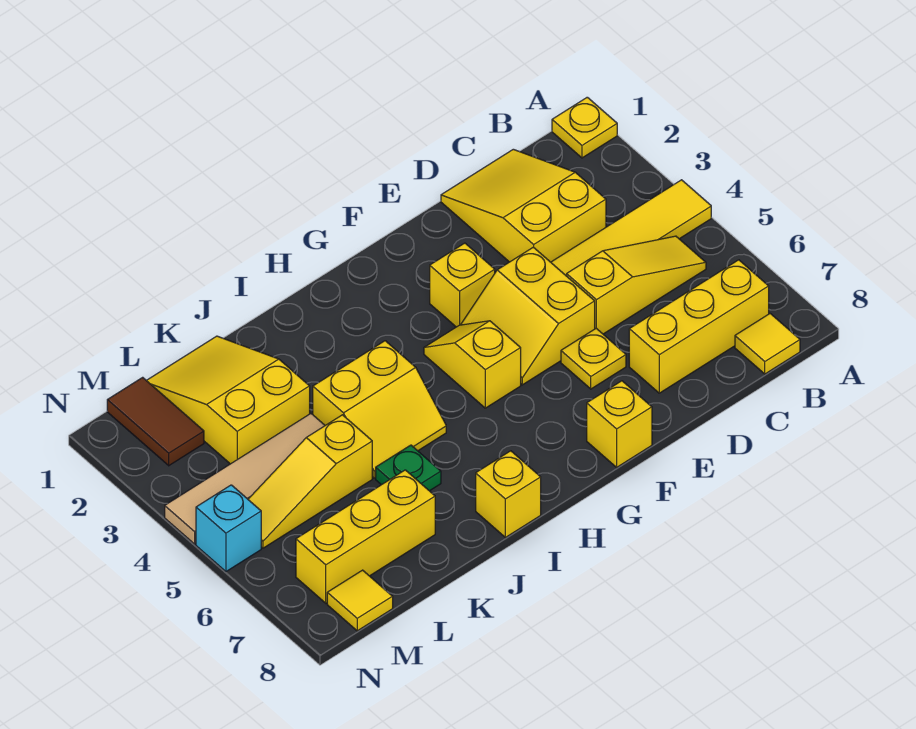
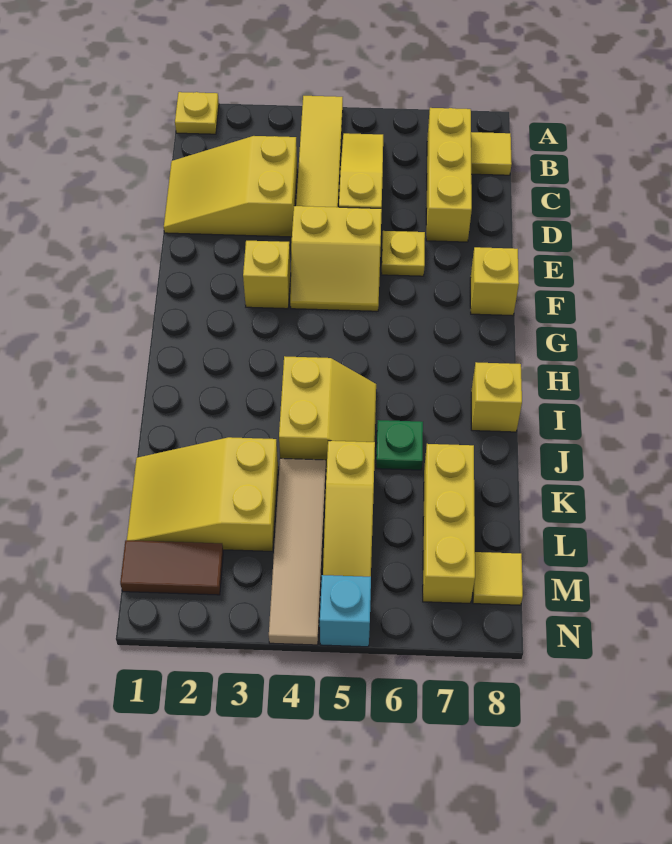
yellow 1x2 slope [424,321,521,408] -> none

